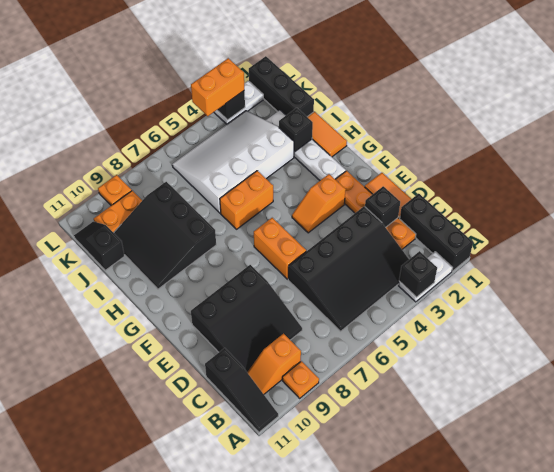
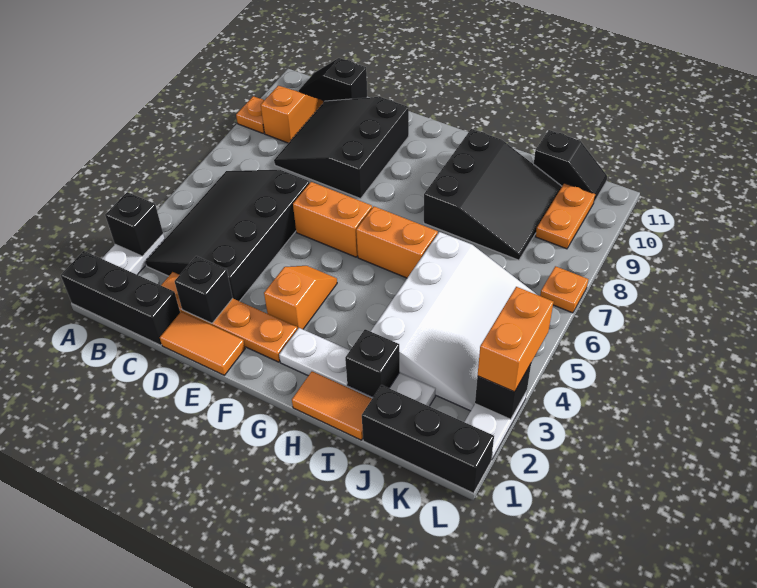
black 1x3 slope [205,348,278,432] -> black 1x2 slope [299,58,367,102]
orange 1x2 brick [220,171,273,229] -> orange 1x2 brick turned to [356,206,438,278]
black 3x3 slope [114,182,216,289] -> black 3x3 slope turned to [424,129,562,260]
orange 1x1 plate [98,175,132,206] -> orange 1x1 plate moved to [540,266,588,313]

